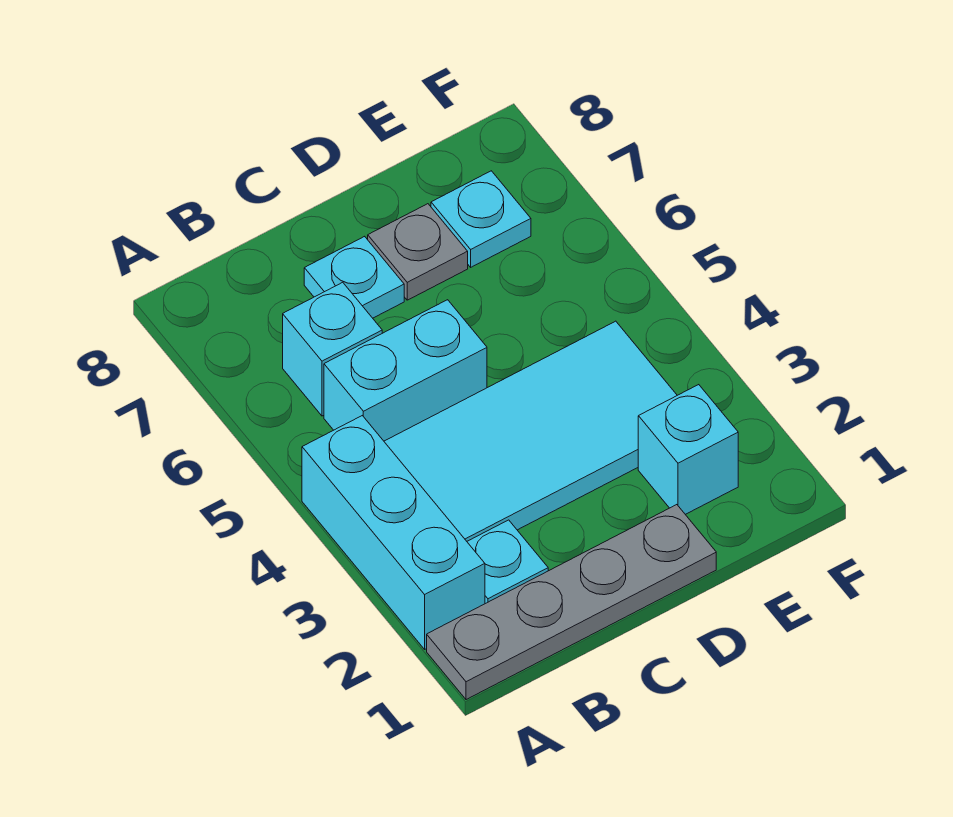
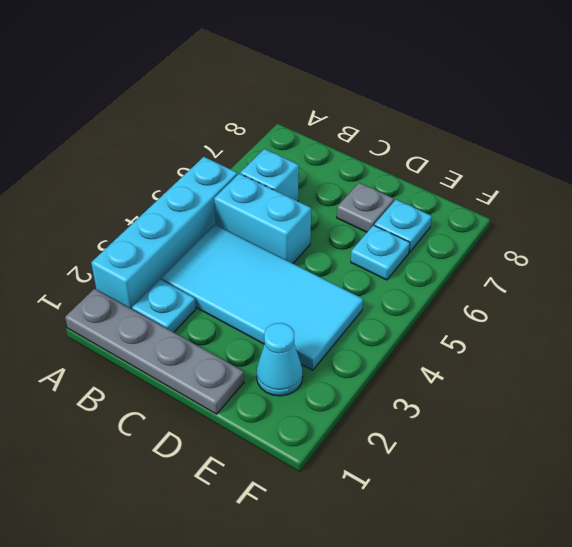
cyan 1x3 brick [302,416,485,649] -> cyan 1x4 brick [91,157,238,309]
cyan 1x1 plate [304,236,404,318] -> cyan 1x1 plate moved to [351,225,410,280]
cyan 1x1 brick [638,385,738,514] -> cyan 1x1 cone [256,323,303,396]

